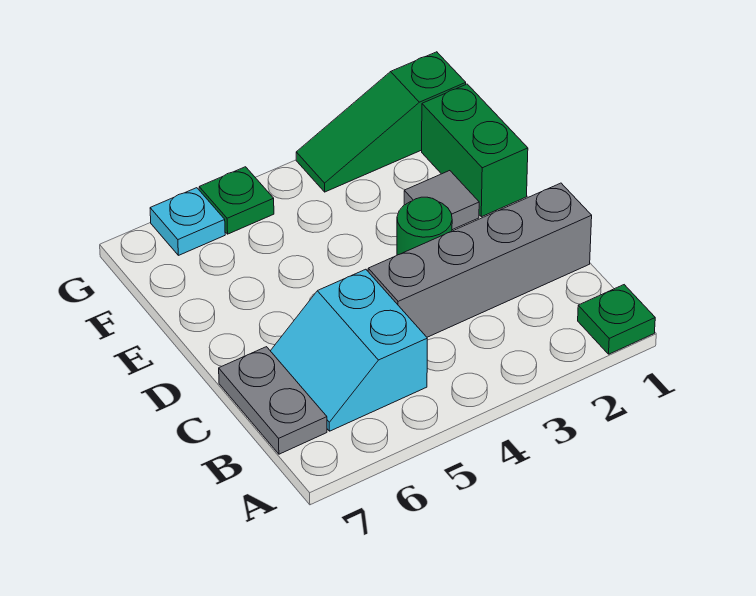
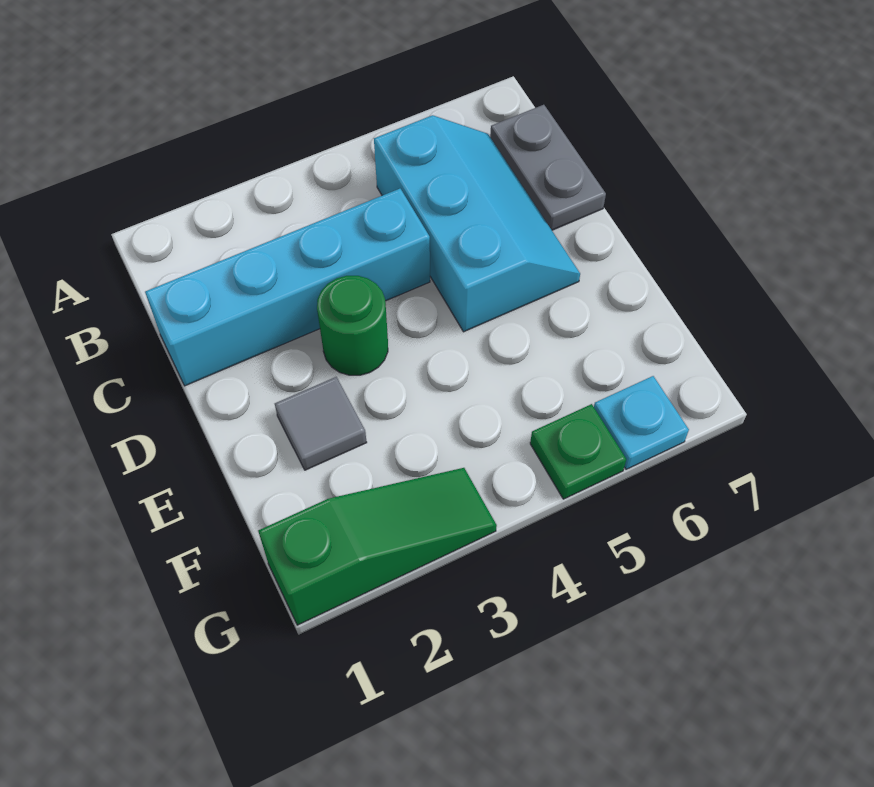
green 1x1 plate [578,285,655,354] -> none
cyan 2x2 slope [271,269,427,431] -> cyan 2x3 slope [374,115,580,332]
grey 1x4 brick [368,183,592,337] -> cyan 1x4 brick [145,189,430,386]
green 1x2 brick [422,84,528,217] -> none

